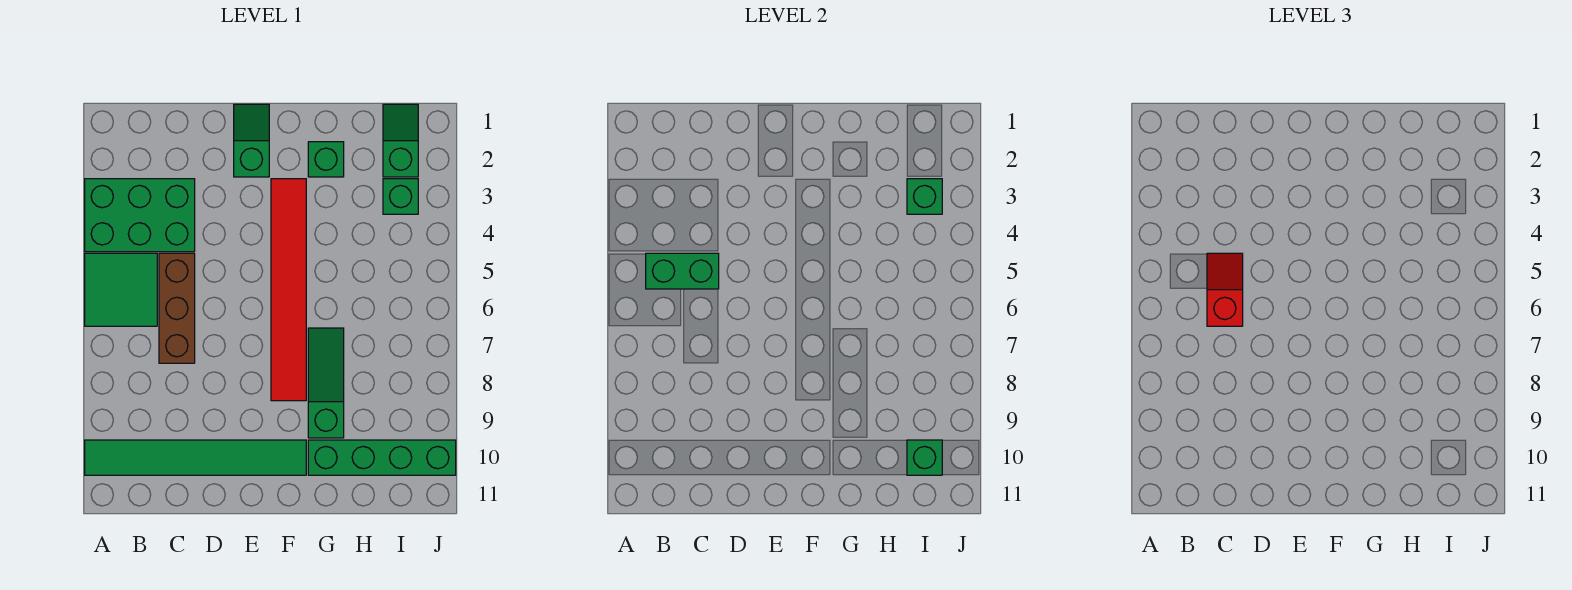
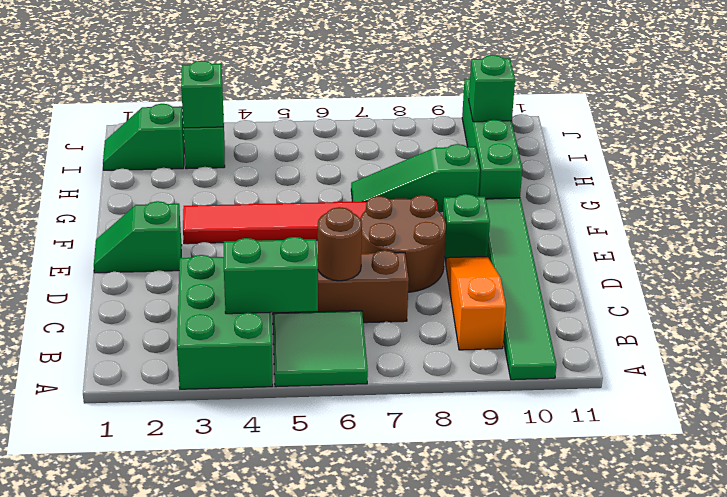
green 1x2 brick [646,253,719,289] -> green 1x2 brick turned to [224,237,318,314]
none -> orange 1x3 slope [446,256,506,350]
red 1x2 slope [1207,253,1243,326] -> none
none -> brown 1x1 round brick [317,207,362,281]
none -> brown 2x2 round brick [360,195,446,292]
green 1x1 brick [308,142,344,177] -> green 1x1 brick moved to [443,194,490,263]

